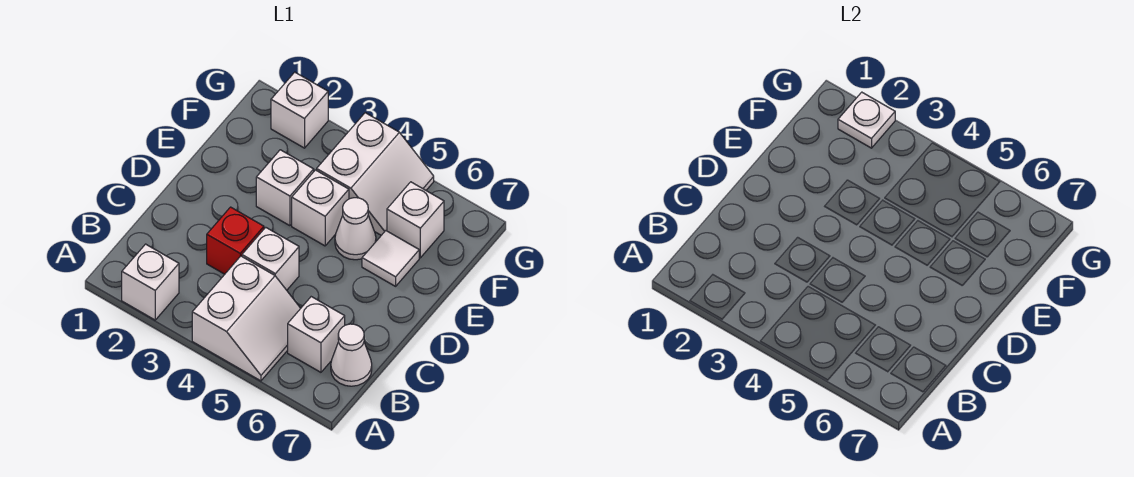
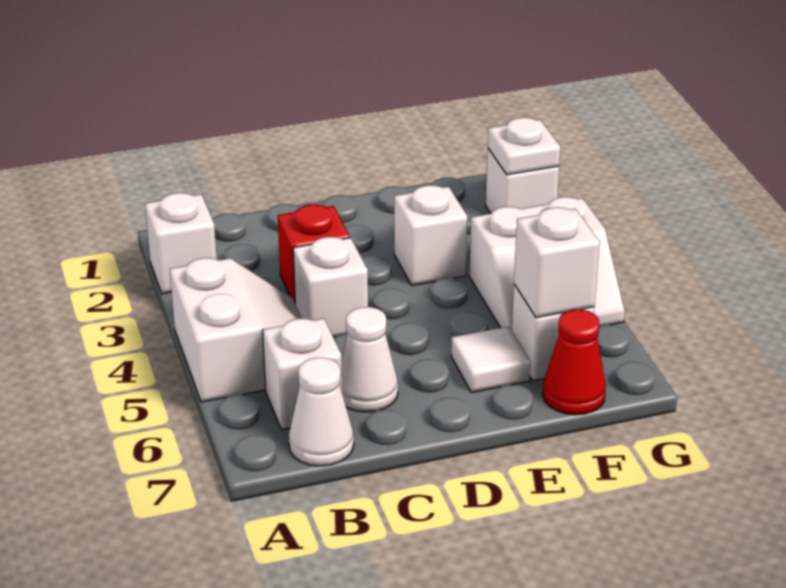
white 2x2 slope [192,256,301,381] -> white 2x2 slope turned to [170,258,302,402]
white 1x1 brick [292,170,349,246] -> white 1x1 brick moved to [514,207,600,318]
white 1x1 cone [335,198,376,260] -> white 1x1 cone moved to [341,307,398,412]
none -> red 1x1 cone [543,309,606,415]

